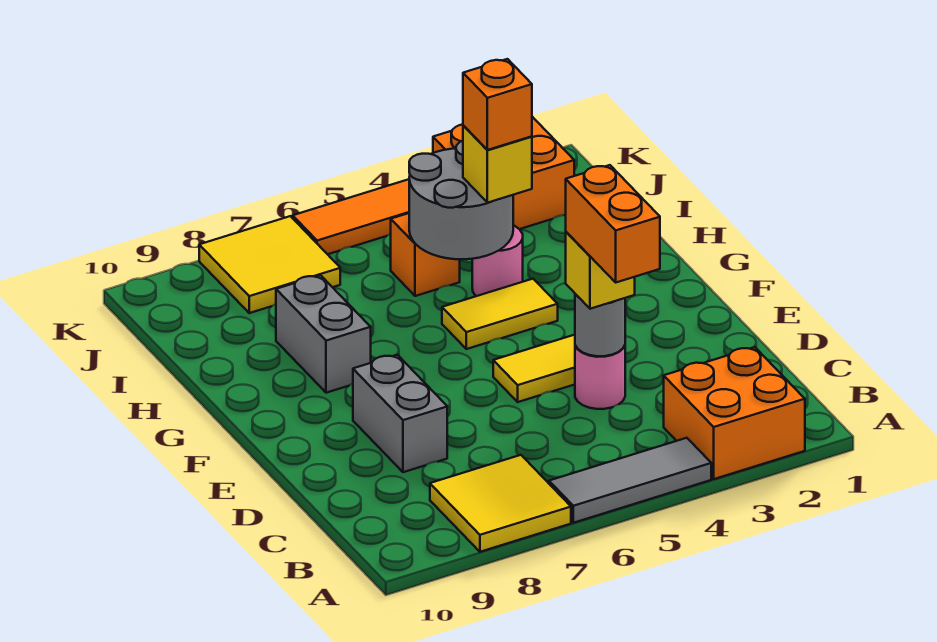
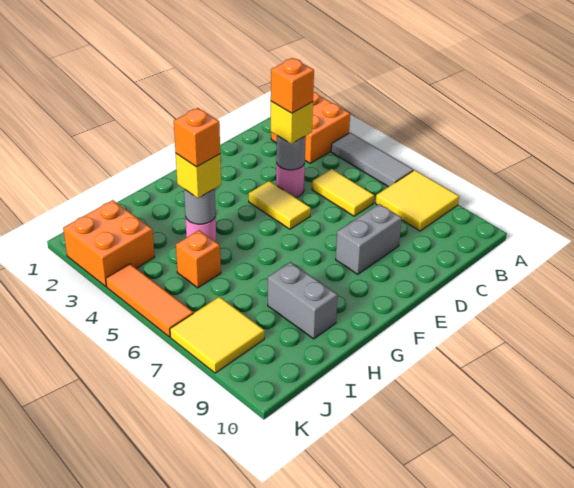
orange 1x2 brick [566,165,660,282] -> orange 1x1 brick [271,58,314,113]
yellow 1x2 tile [442,279,558,349] -> yellow 1x2 tile moved to [312,169,374,216]
grey 1x2 brick [276,275,371,393] -> grey 1x2 brick turned to [268,262,338,339]
grey 2x2 round brick [409,141,513,259] -> grey 1x1 round brick [184,189,216,224]

